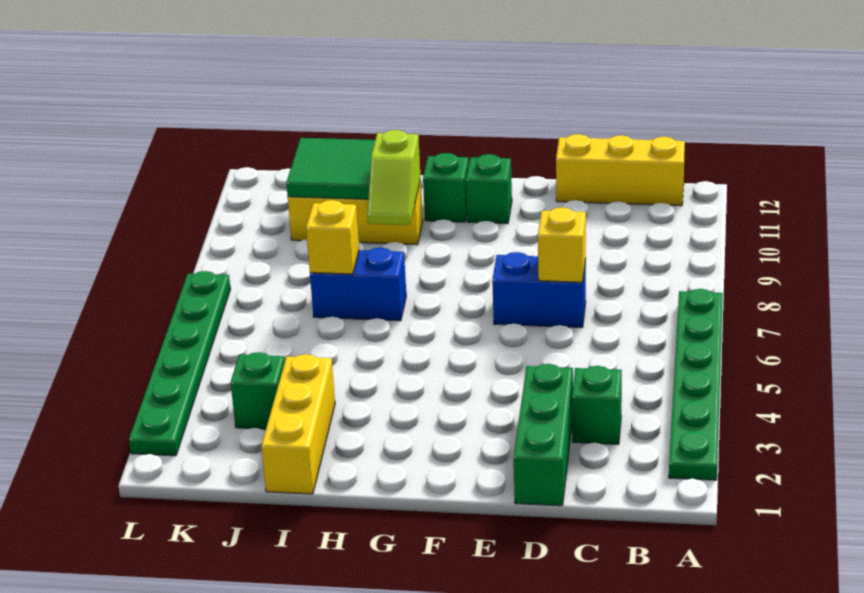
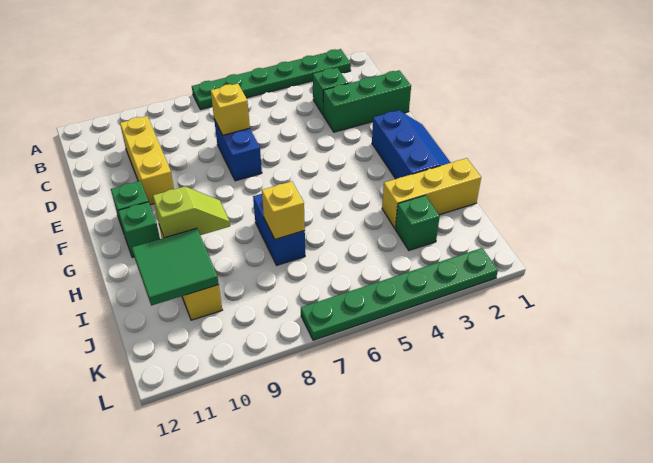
yellow 1x3 brick [556,134,685,206] -> yellow 1x3 brick moved to [120,116,174,205]
none -> blue 2x3 slope [372,110,451,179]

